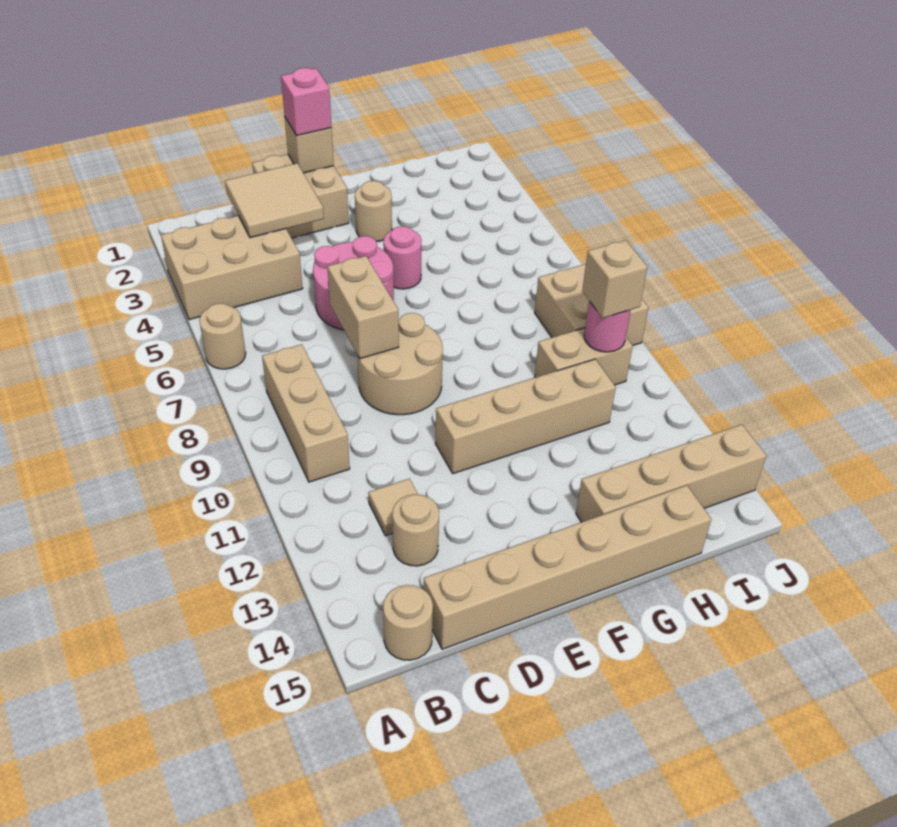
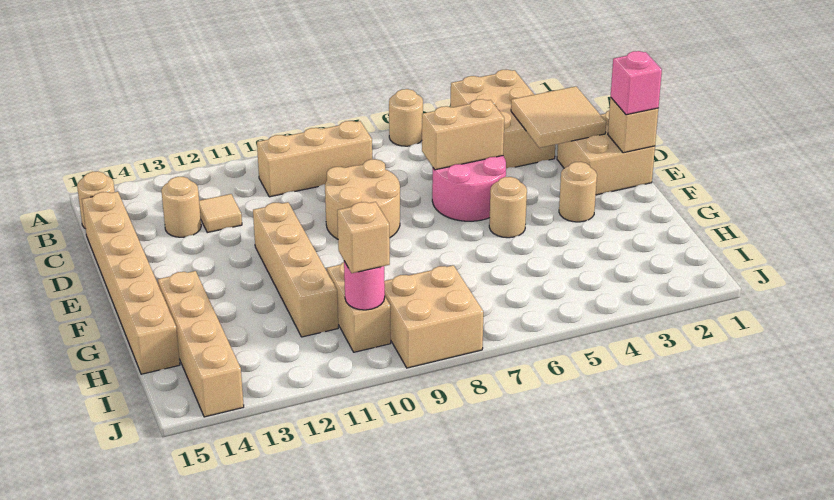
tan 1x2 brick [327,256,399,359] -> tan 1x2 brick moved to [422,99,504,170]
pink 1x1 round brick [383,226,422,289] -> tan 1x1 round brick [489,177,527,238]

